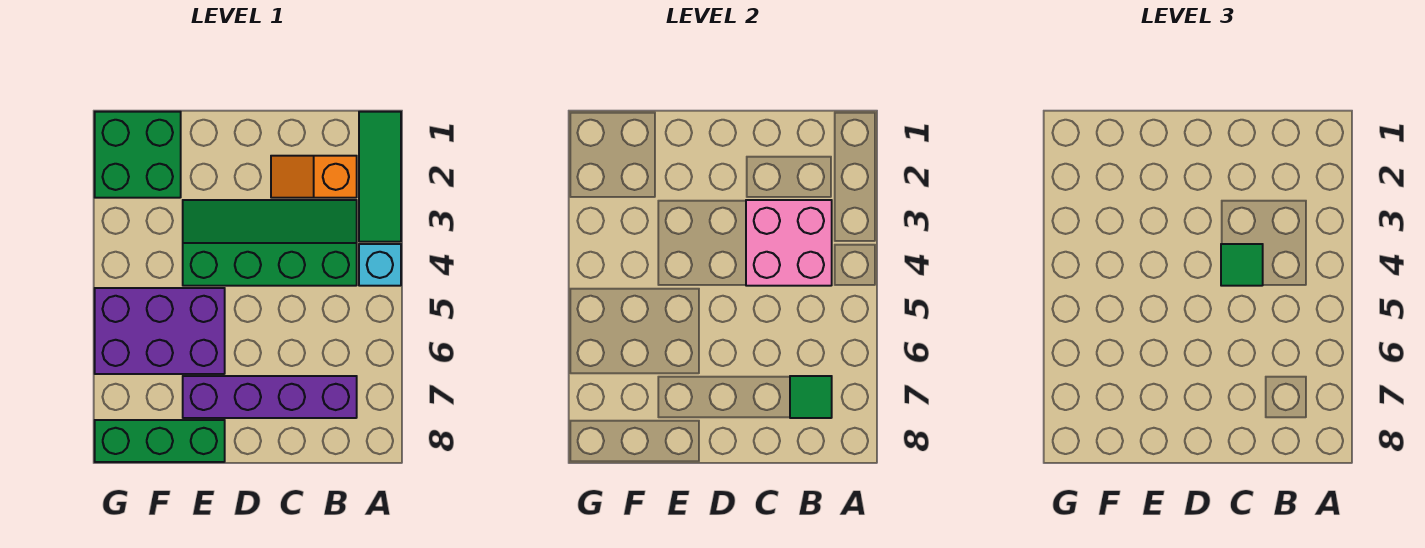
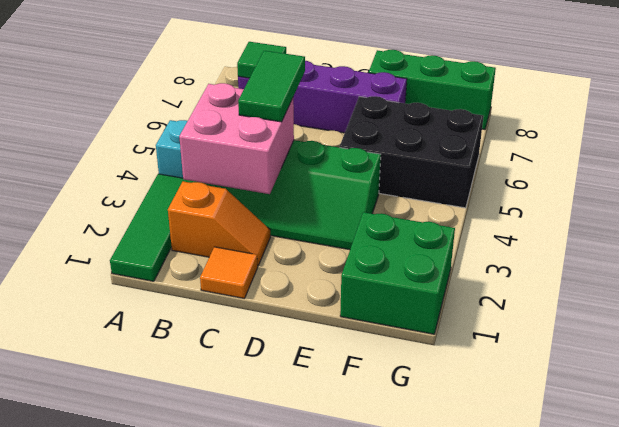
none -> orange 1x1 tile [200,247,258,298]
green 1x1 tile [1221,244,1263,286] -> green 1x2 tile [238,51,305,122]
purple 2x3 brick [95,288,225,374] -> black 2x3 brick [340,96,483,208]

